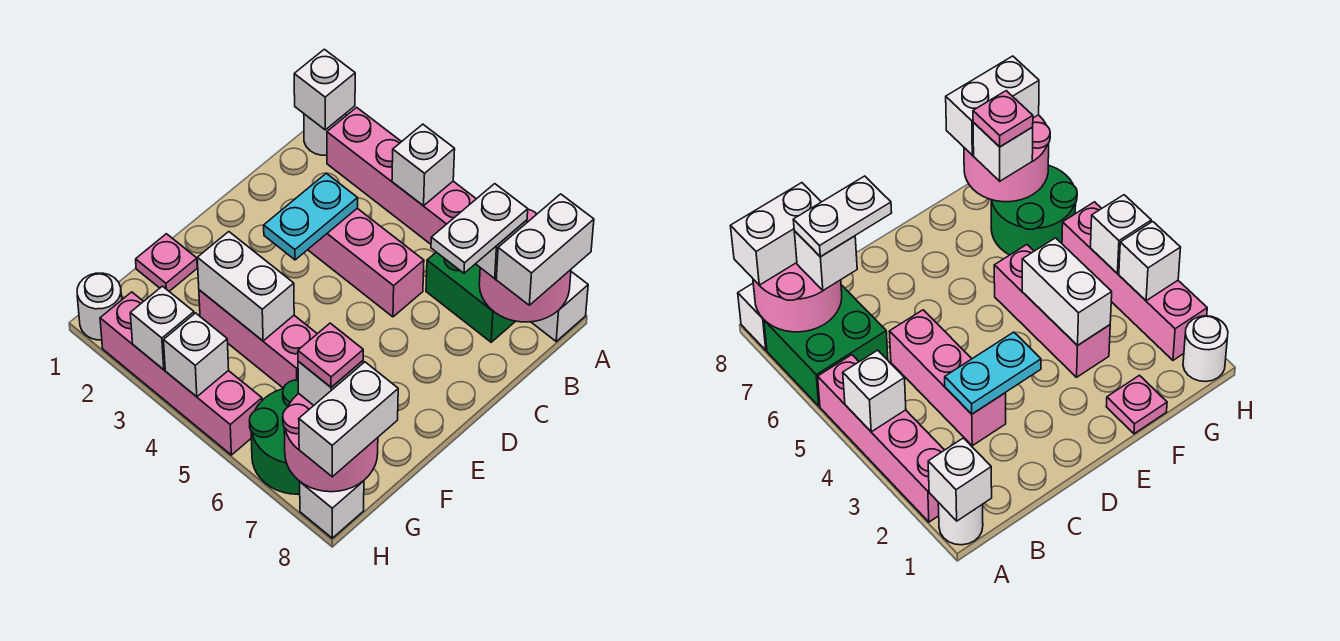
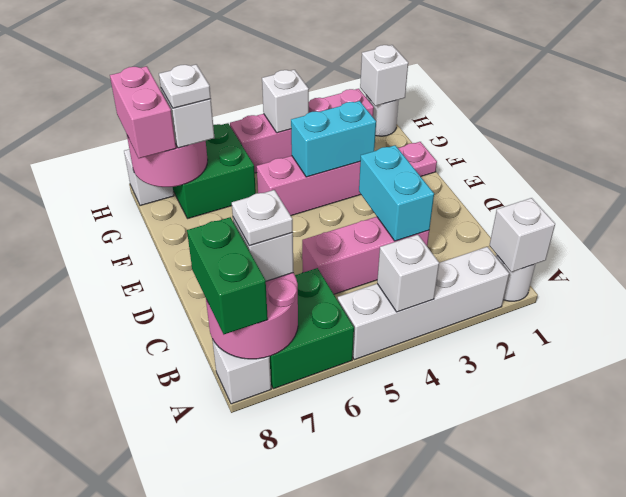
pink 1x4 brick [327,107,476,244] -> white 1x4 brick [338,247,509,360]
white 1x2 brick [496,194,594,305] -> green 1x2 brick [187,217,268,334]
white 1x2 plate [431,184,528,273] -> white 1x1 plate [232,190,293,246]
cyan 1x2 plate [264,173,358,260] -> cyan 1x2 brick [359,145,434,241]
white 1x2 brick [197,232,294,341] -> cyan 1x2 brick [291,101,376,177]
green 2x2 round brick [249,380,300,494] -> green 2x2 brick [173,123,256,219]
pink 1x1 plate [298,323,363,387] -> white 1x1 plate [159,65,211,108]
white 1x2 brick [299,362,398,477] -> pink 1x2 brick [110,66,176,158]
white 1x1 brick [130,286,194,370] -> white 1x1 brick moved to [360,45,408,106]

